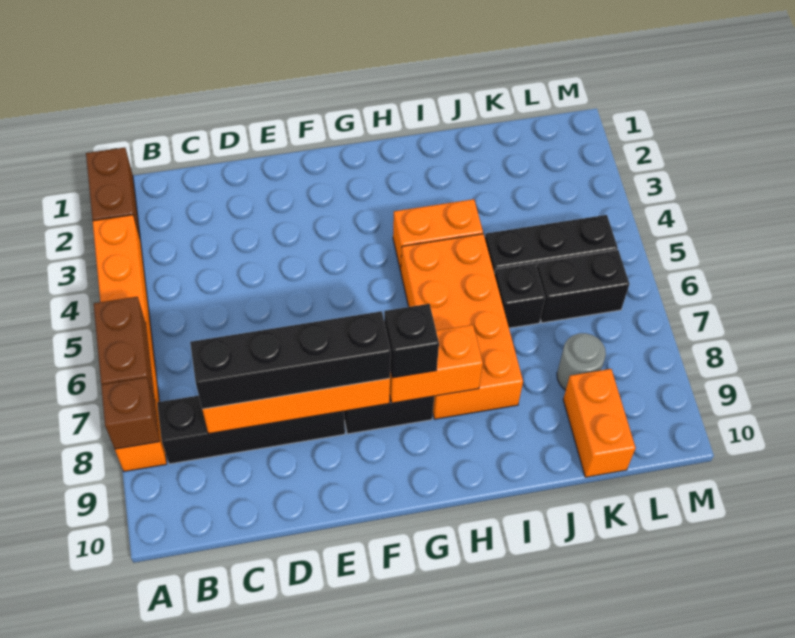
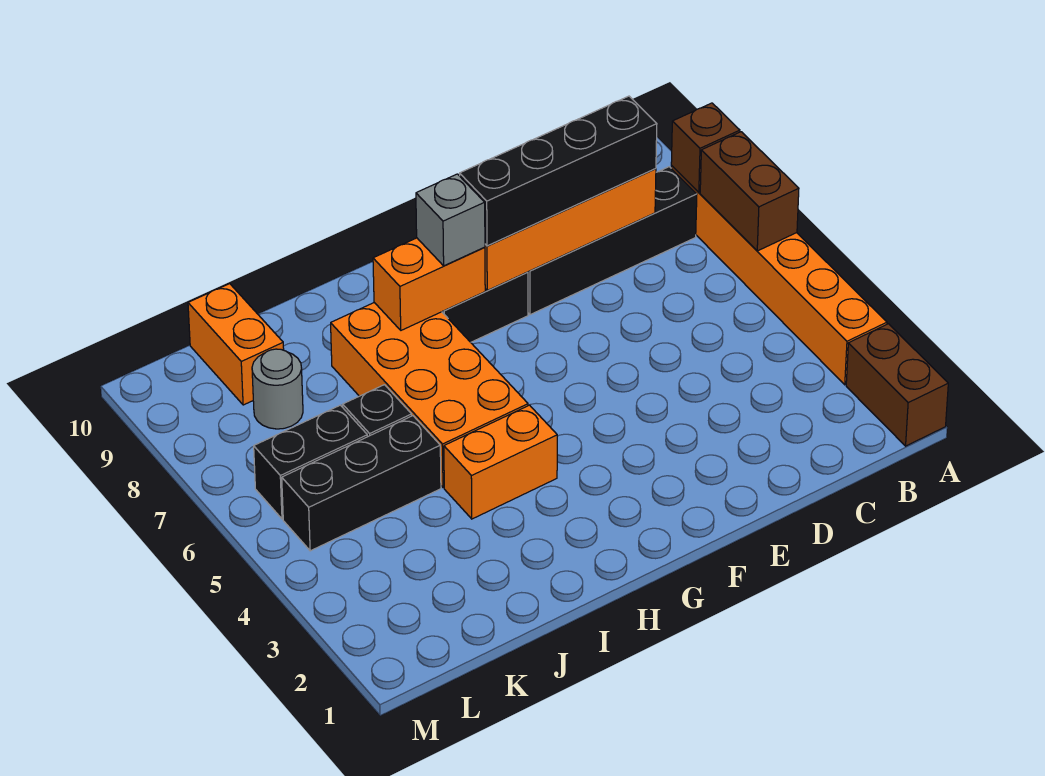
black 1x1 brick [384,304,439,378] -> grey 1x1 brick [416,174,485,266]

